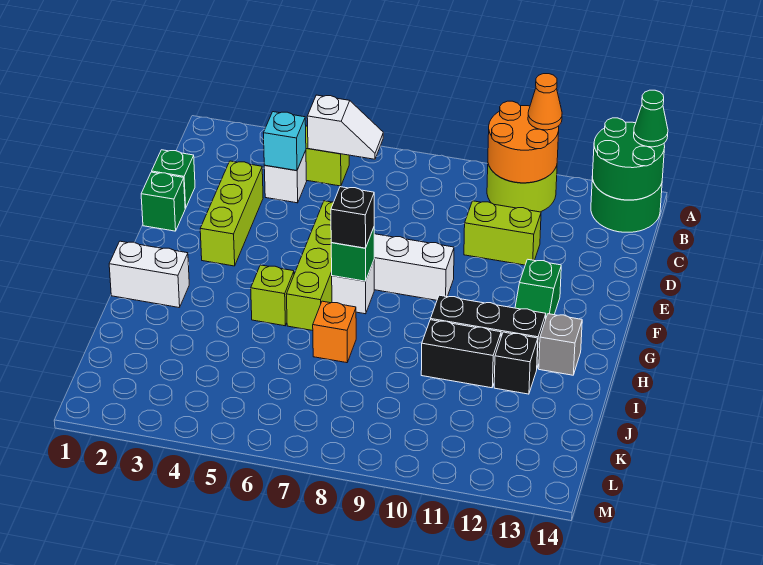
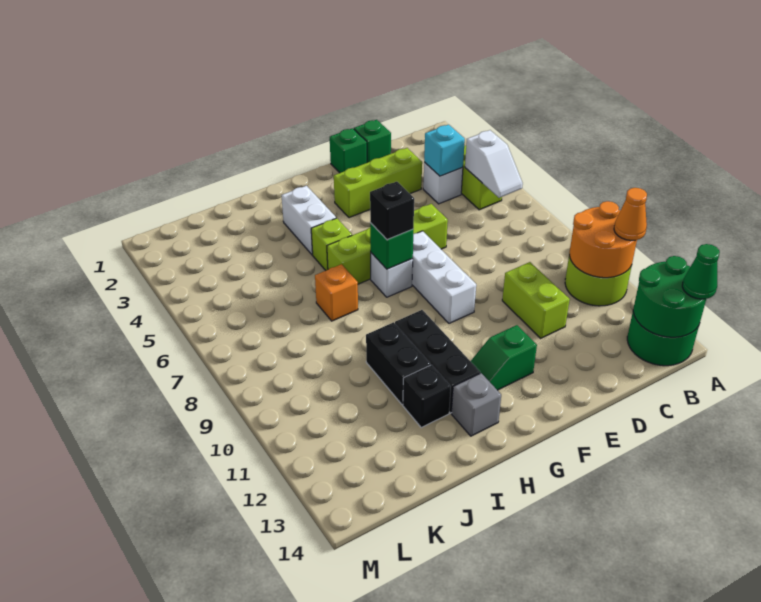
white 1x2 brick [109,241,189,308] -> white 1x2 brick moved to [282,186,336,255]

